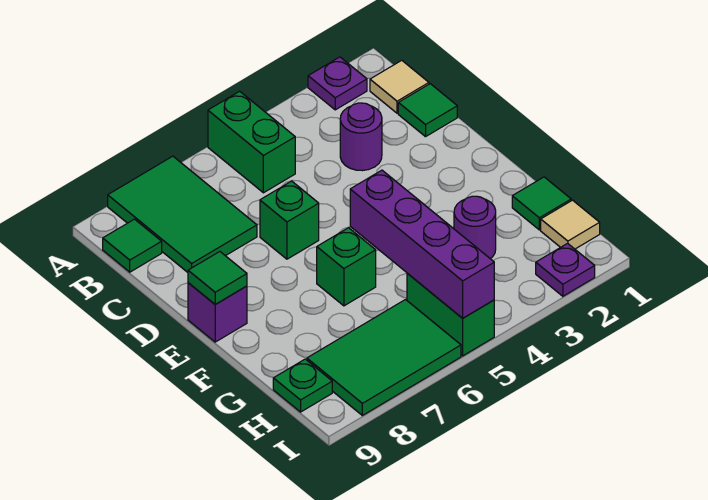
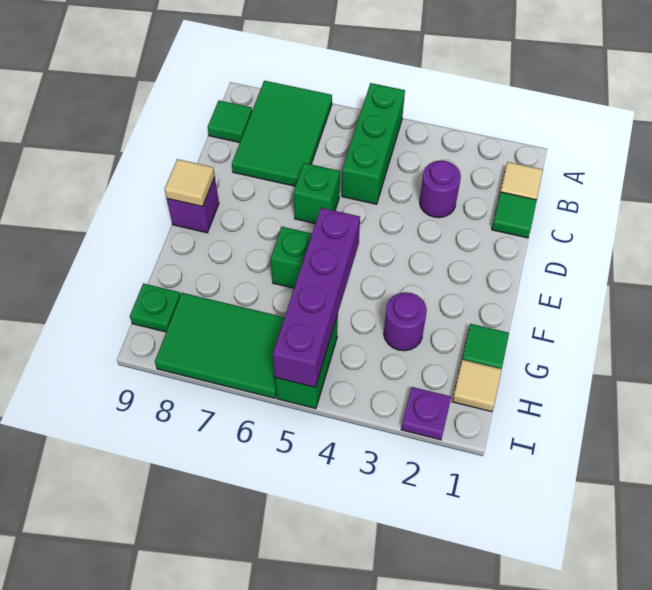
purple 1x1 plate [308,57,367,110] -> none
green 1x2 brick [208,91,295,193] -> green 1x3 brick [342,83,405,204]
green 1x1 tile [188,252,247,304] -> tan 1x1 tile [164,159,215,207]

